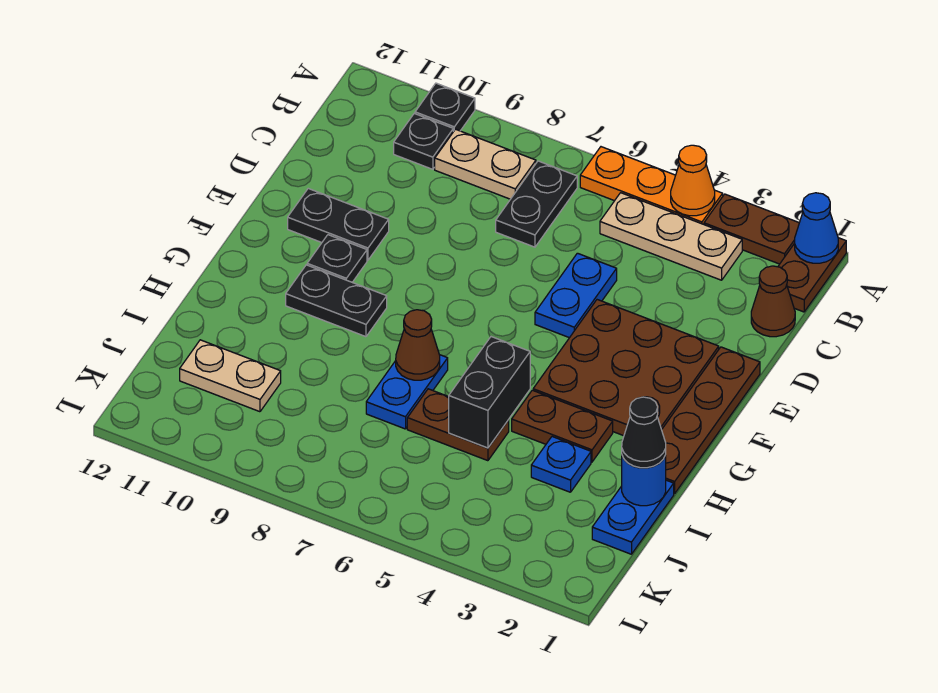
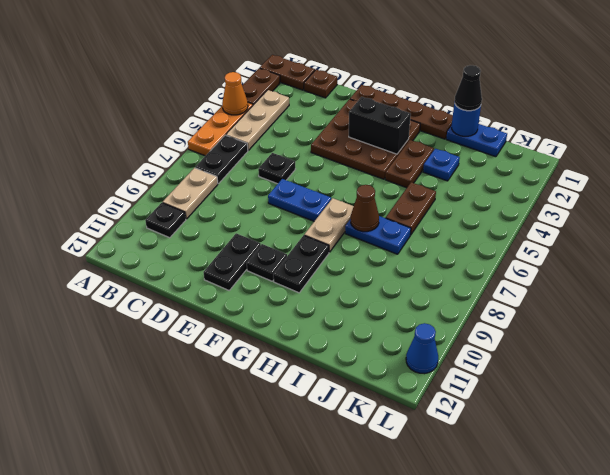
blue 1x1 cone [795,193,838,263] -> blue 1x1 cone moved to [406,323,438,374]
black 1x1 plate [415,83,475,132] -> black 1x1 plate moved to [258,153,295,184]
black 1x2 plate [496,161,577,247] -> black 1x2 plate turned to [195,135,248,184]
brown 1x1 cone [751,266,795,337] -> brown 1x1 plate [304,70,337,98]
blue 1x2 plate [535,253,617,338] -> blue 1x2 plate moved to [268,179,331,221]
black 1x2 brick [449,337,530,448] -> black 1x2 brick moved to [349,97,411,154]
tan 1x2 plate [180,340,281,412] -> tan 1x2 plate moved to [304,198,354,252]

